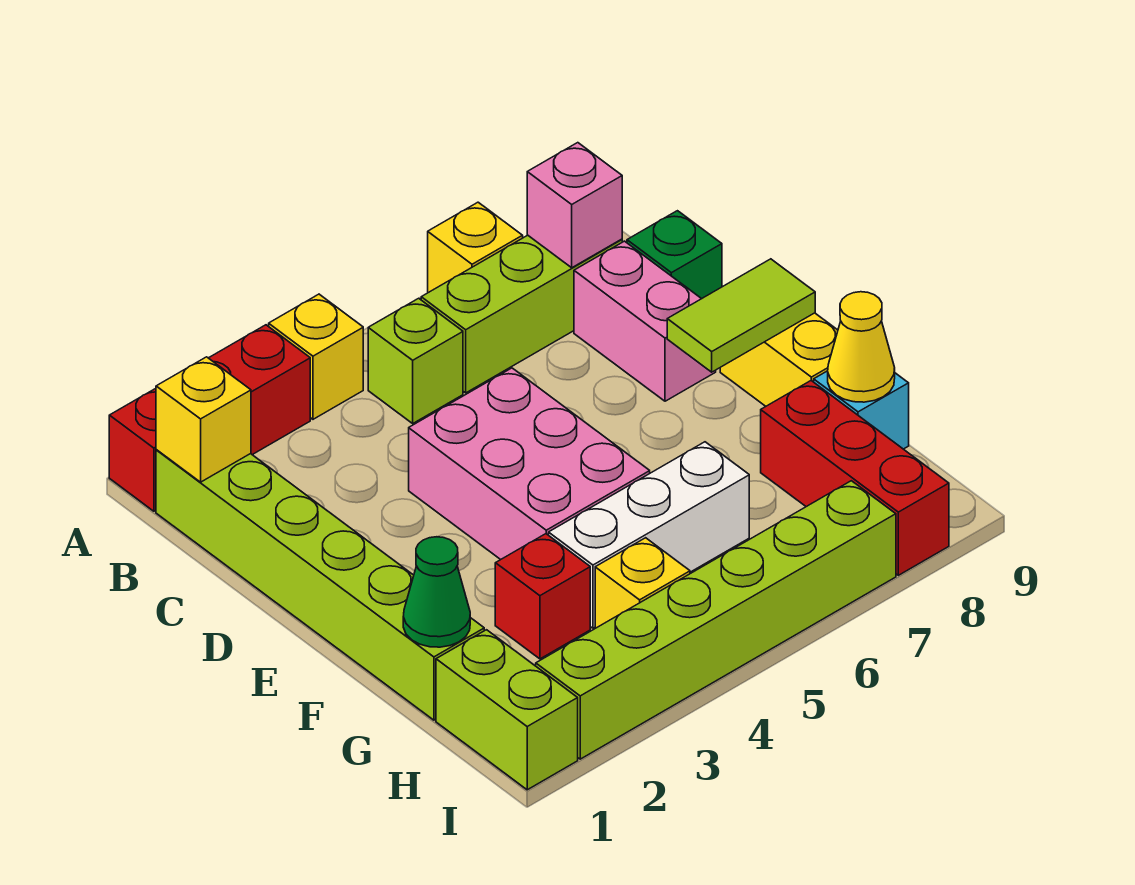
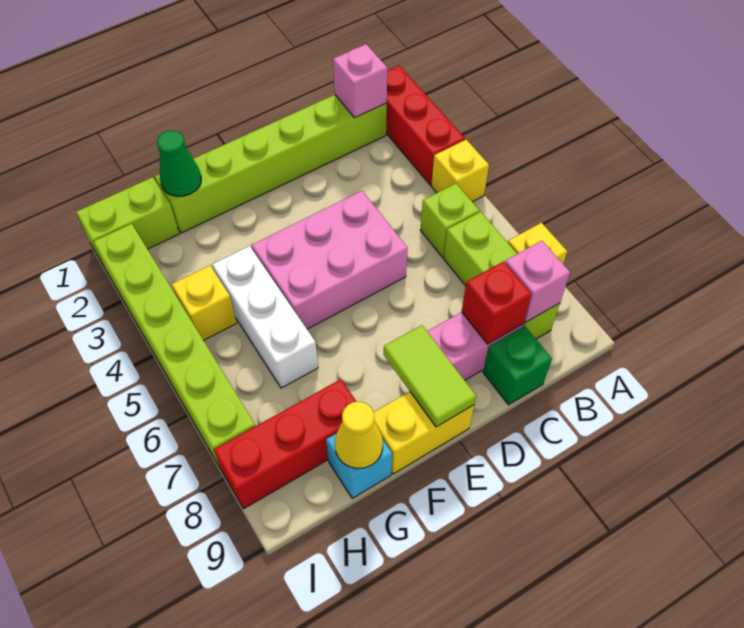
yellow 1x1 brick [156,357,251,482] -> pink 1x1 brick [333,44,387,118]
red 1x1 brick [495,534,590,659] -> red 1x1 brick moved to [462,261,531,344]

